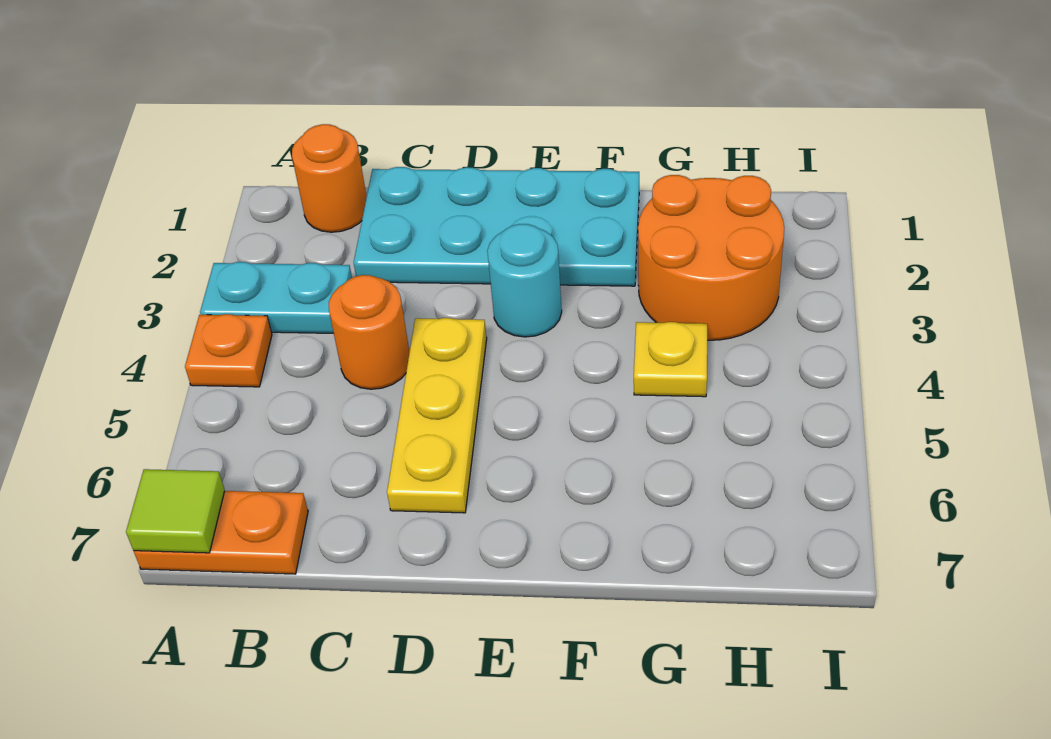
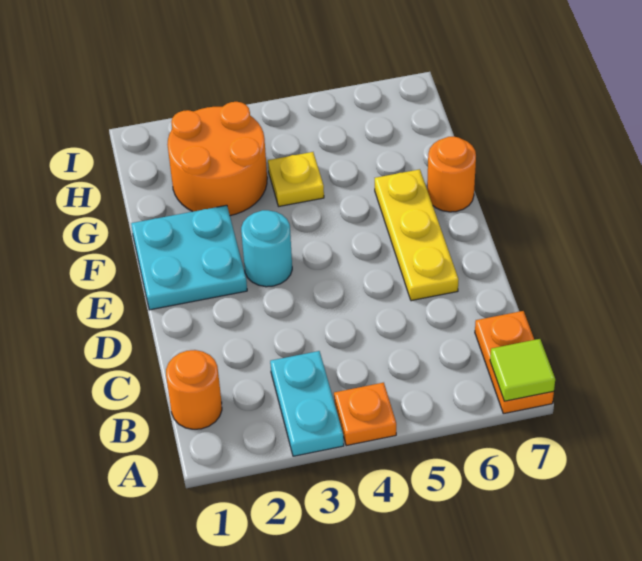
cyan 2x4 plate [354,167,639,286] -> cyan 2x2 plate [131,205,247,310]
orange 1x1 round brick [329,275,410,389] -> orange 1x1 round brick moved to [427,137,476,212]
yellow 1x3 plate [387,318,487,513] -> yellow 1x3 plate turned to [375,169,459,301]

